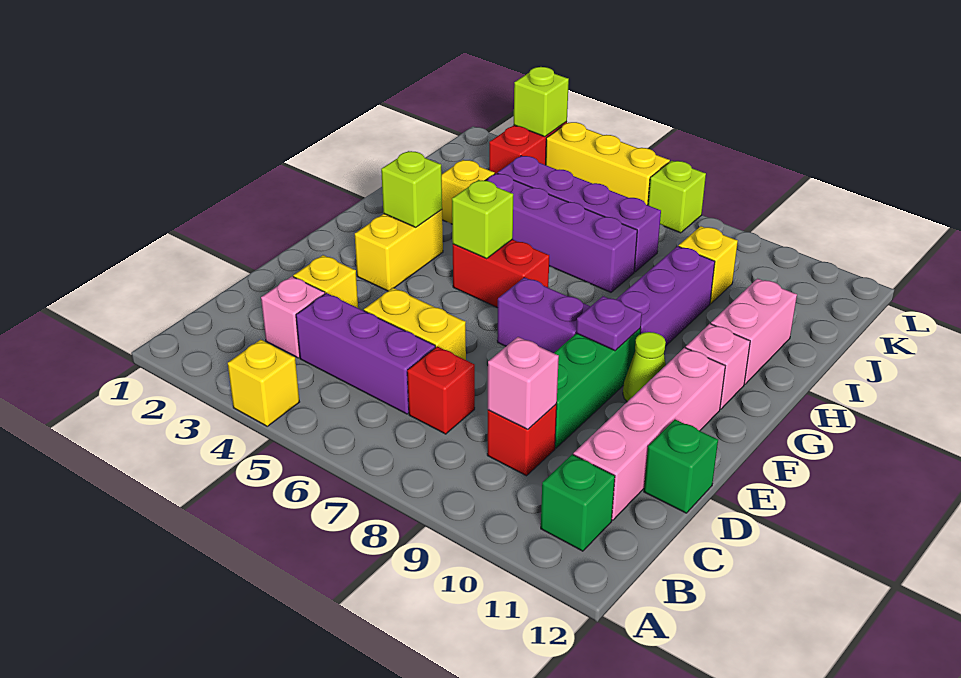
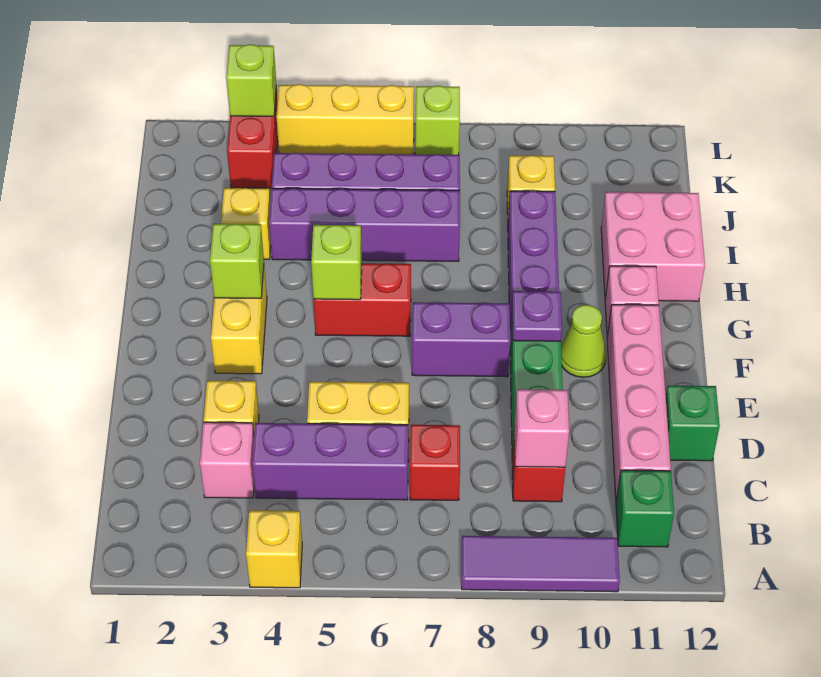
none -> purple 1x3 tile [462,536,620,592]
pink 1x2 brick [711,279,797,384] -> pink 2x2 brick [601,192,705,301]

